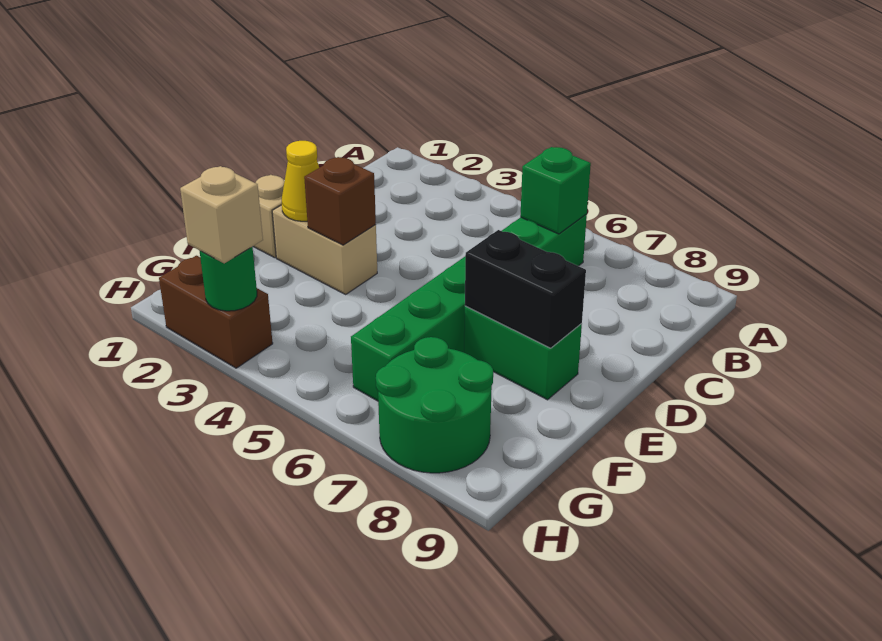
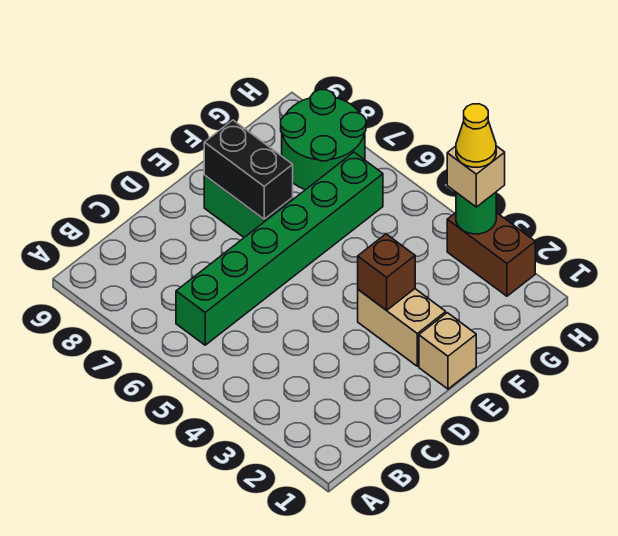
green 1x1 brick [520,147,591,234] -> none
yellow 1x1 cone [282,141,319,221] -> yellow 1x1 cone moved to [456,104,496,167]

